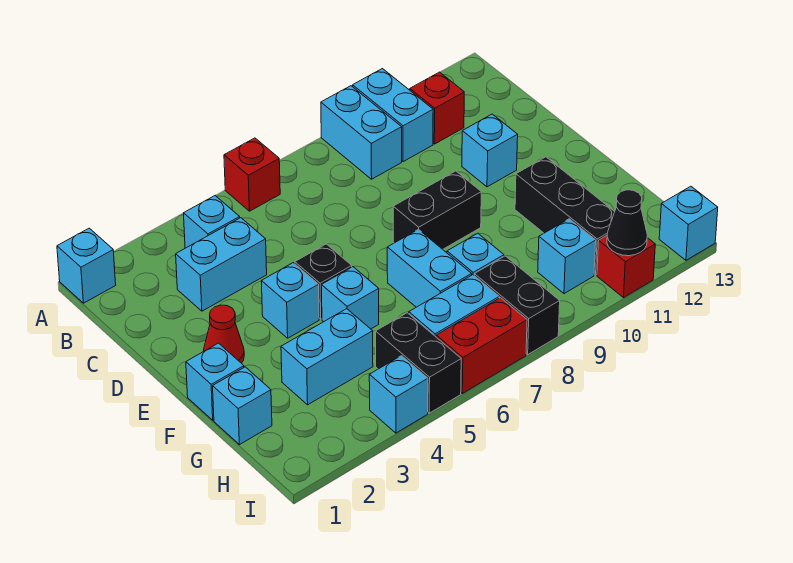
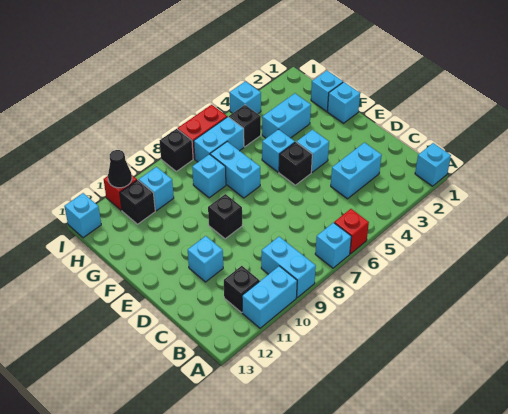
cyan 1x2 brick [353,69,433,162] -> cyan 1x2 brick turned to [242,266,297,328]
cyan 1x1 brick [184,196,240,248] -> cyan 1x1 brick moved to [315,223,351,268]
red 1x1 brick [410,72,464,144] -> black 1x1 brick [224,266,260,313]
red 1x1 cone [203,305,244,363] -> none
black 1x2 brick [393,171,481,249] -> black 1x1 brick [208,194,242,239]
black 1x3 brick [515,157,615,275] -> black 1x1 brick [120,180,155,224]
black 1x2 brick [376,313,461,413] -> black 1x1 brick [229,105,261,147]
black 1x2 brick [474,256,560,354] -> black 1x1 brick [160,129,193,171]

